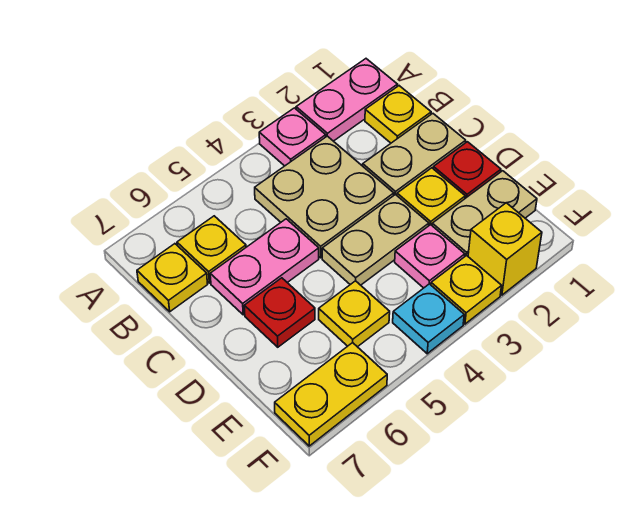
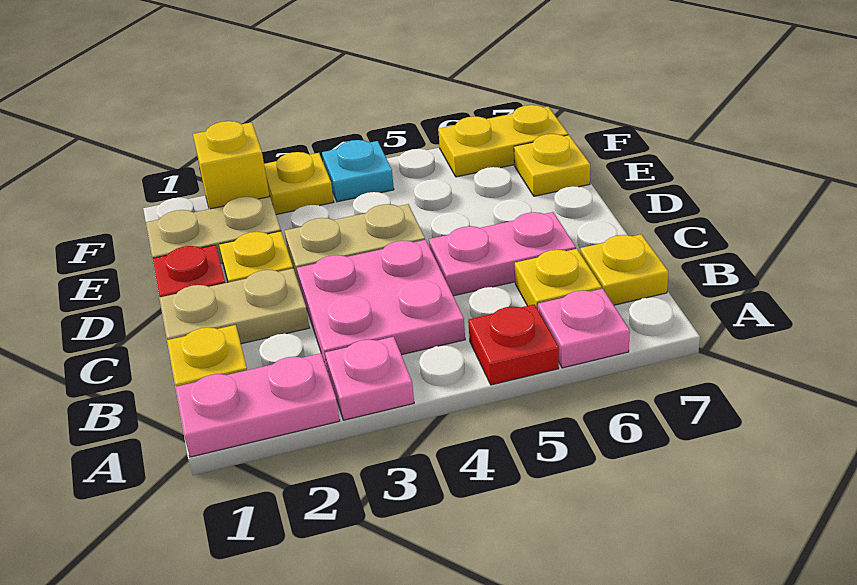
tan 2x2 plate [255,136,394,258] -> pink 2x2 plate [297,240,465,372]
red 1x1 plate [244,278,315,347] -> red 1x1 plate moved to [468,304,559,385]
pink 1x1 plate [395,225,465,288] -> pink 1x1 plate moved to [538,289,630,368]
yellow 1x1 plate [319,281,390,347] -> yellow 1x1 plate moved to [514,134,590,196]

